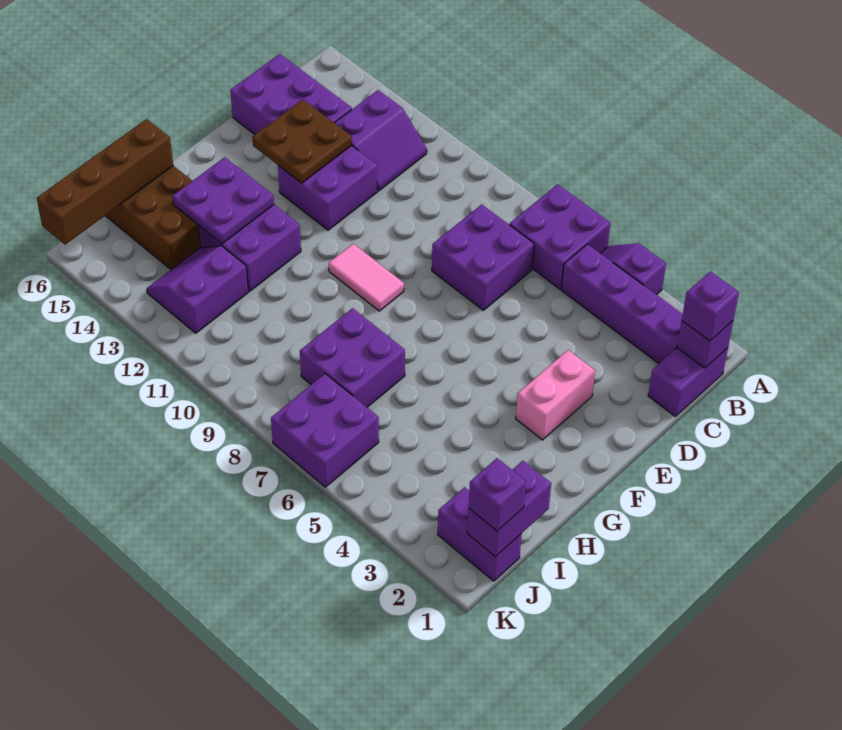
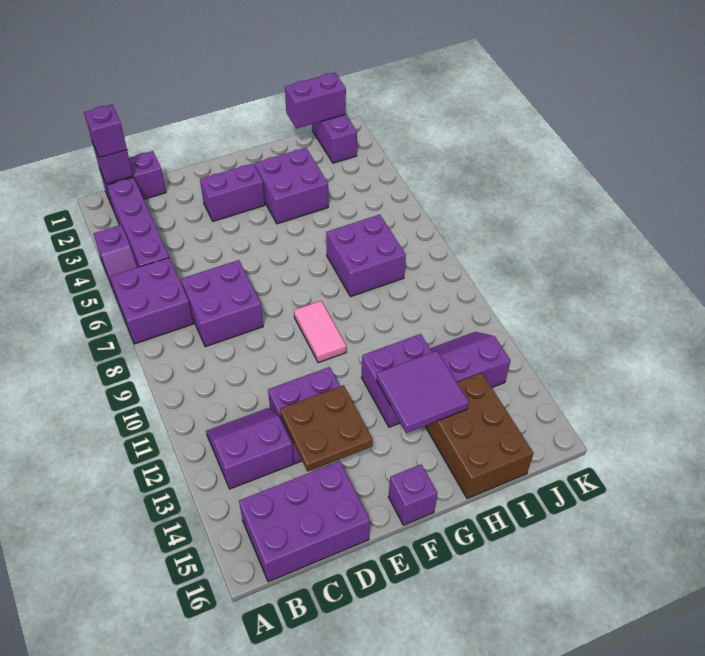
purple 2x3 brick [230,54,352,134] -> purple 2x3 brick turned to [239,461,370,582]
pink 1x2 brick [516,350,595,440] -> purple 1x2 brick [200,163,265,221]
purple 2x2 plate [172,157,274,244] -> purple 2x2 tile [377,351,469,433]
brown 1x4 brick [37,119,173,245] -> none
purple 2x2 slope [147,246,248,333] -> purple 2x2 slope turned to [430,332,511,388]
purple 1x1 brick [469,458,526,531] -> purple 1x1 brick moved to [388,464,437,525]
purple 2x2 brick [271,374,379,487] -> purple 2x2 brick moved to [255,148,328,224]

